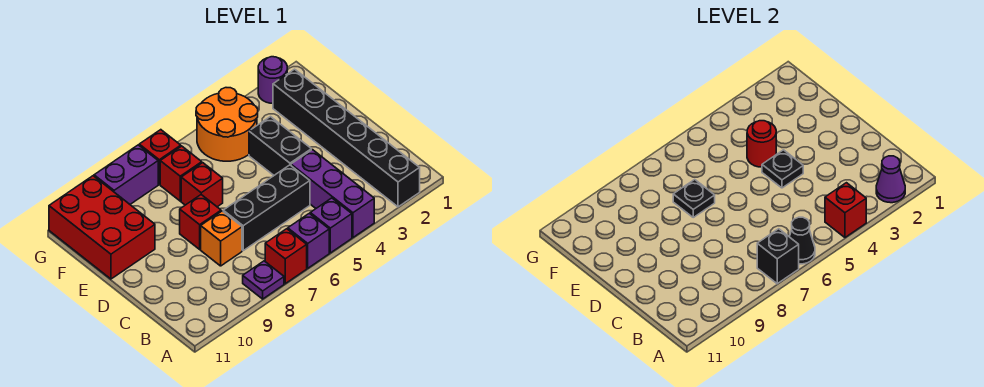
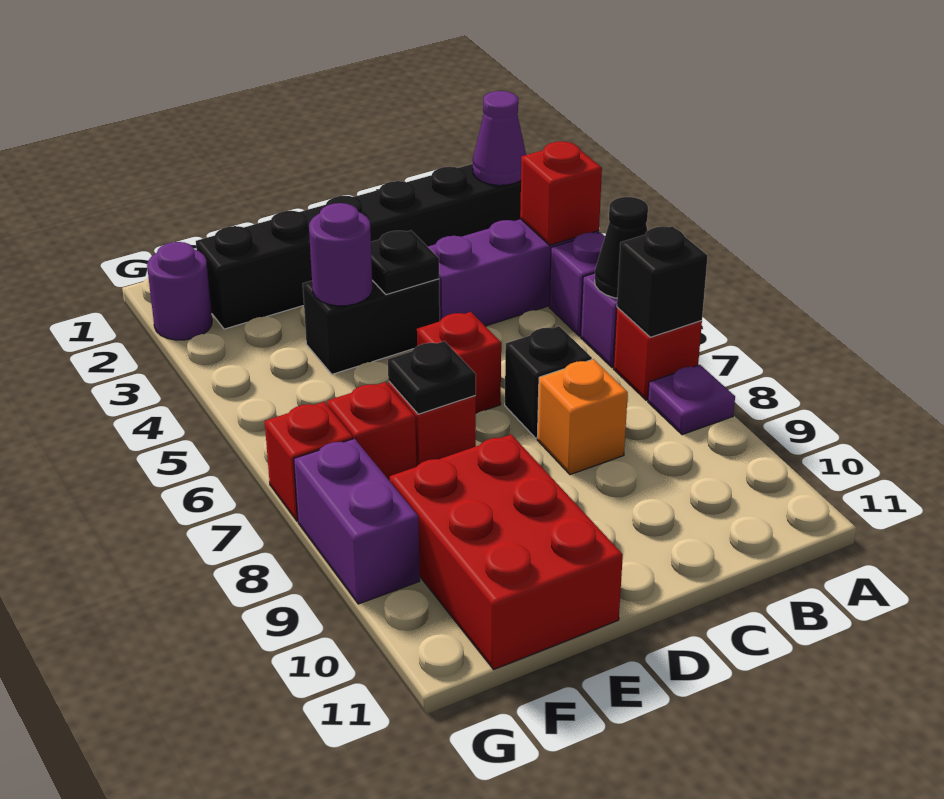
black 1x3 brick [223,165,310,250] -> black 1x1 brick [505,326,592,438]
red 1x1 brick [180,195,221,249] -> red 1x1 brick moved to [417,312,501,413]
red 1x1 round brick [747,121,776,167] -> purple 1x1 round brick [309,203,372,306]
red 2x3 brick [49,176,155,279] -> red 2x3 brick turned to [390,435,623,669]
orange 2x2 round brick [196,88,258,161] -> none

